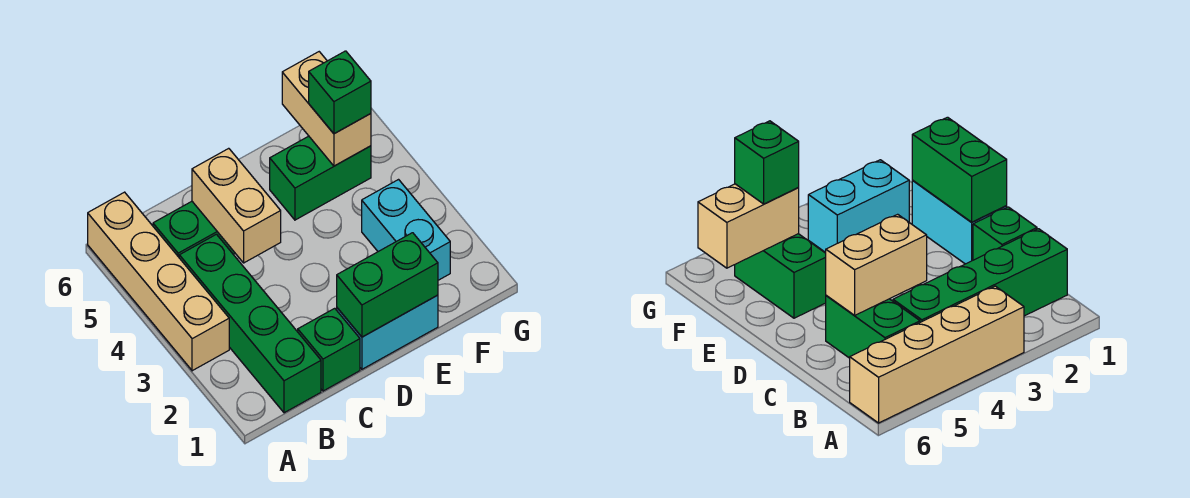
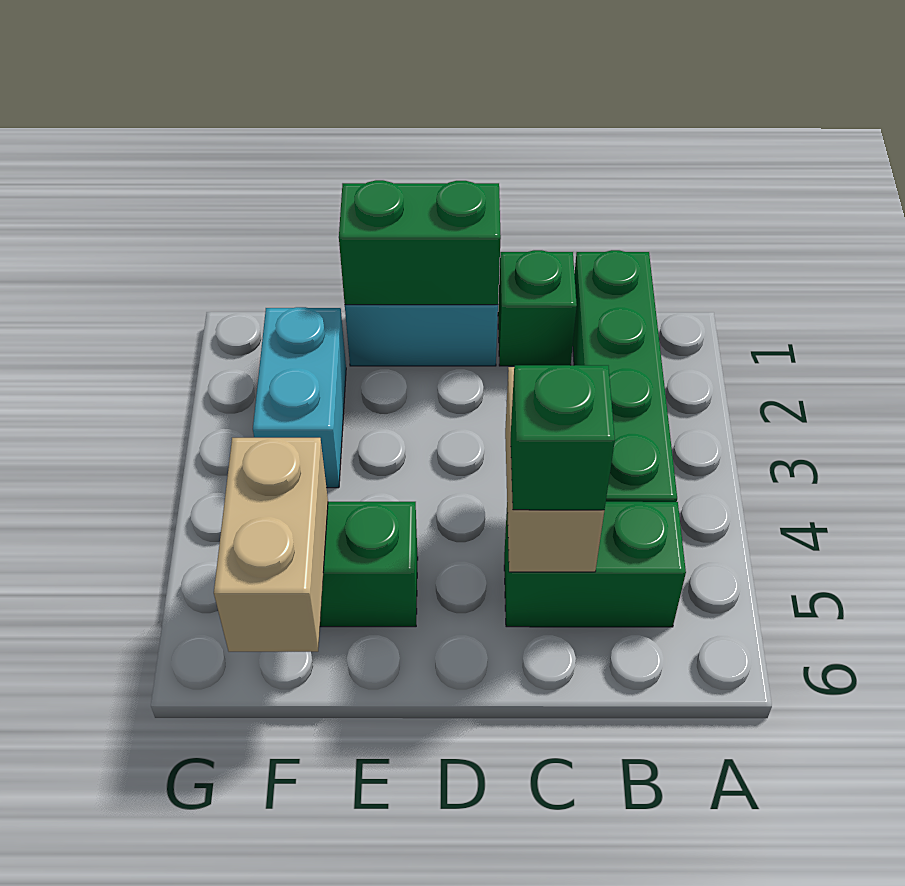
tan 1x4 brick [88,192,229,371] -> none
green 1x1 brick [309,51,371,134] -> green 1x1 brick moved to [511,365,615,510]

